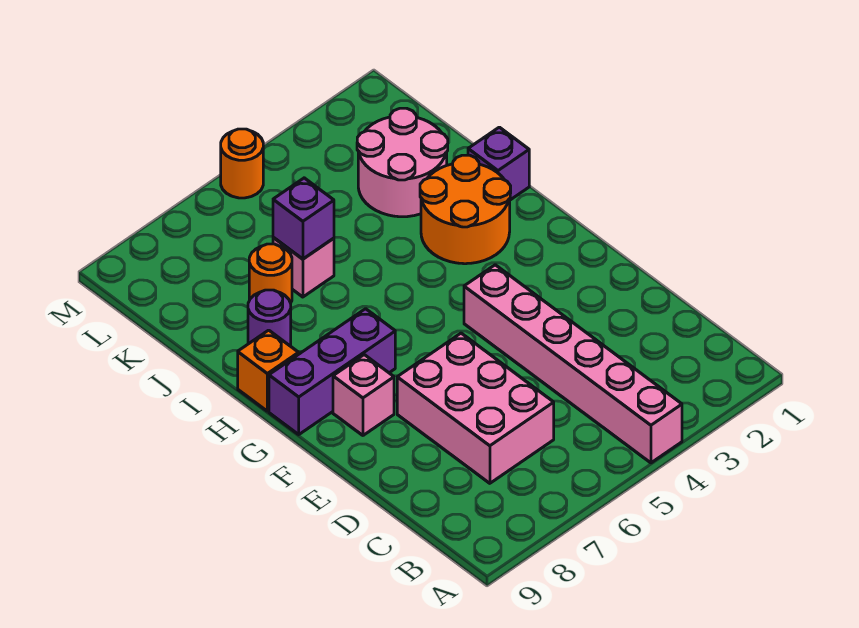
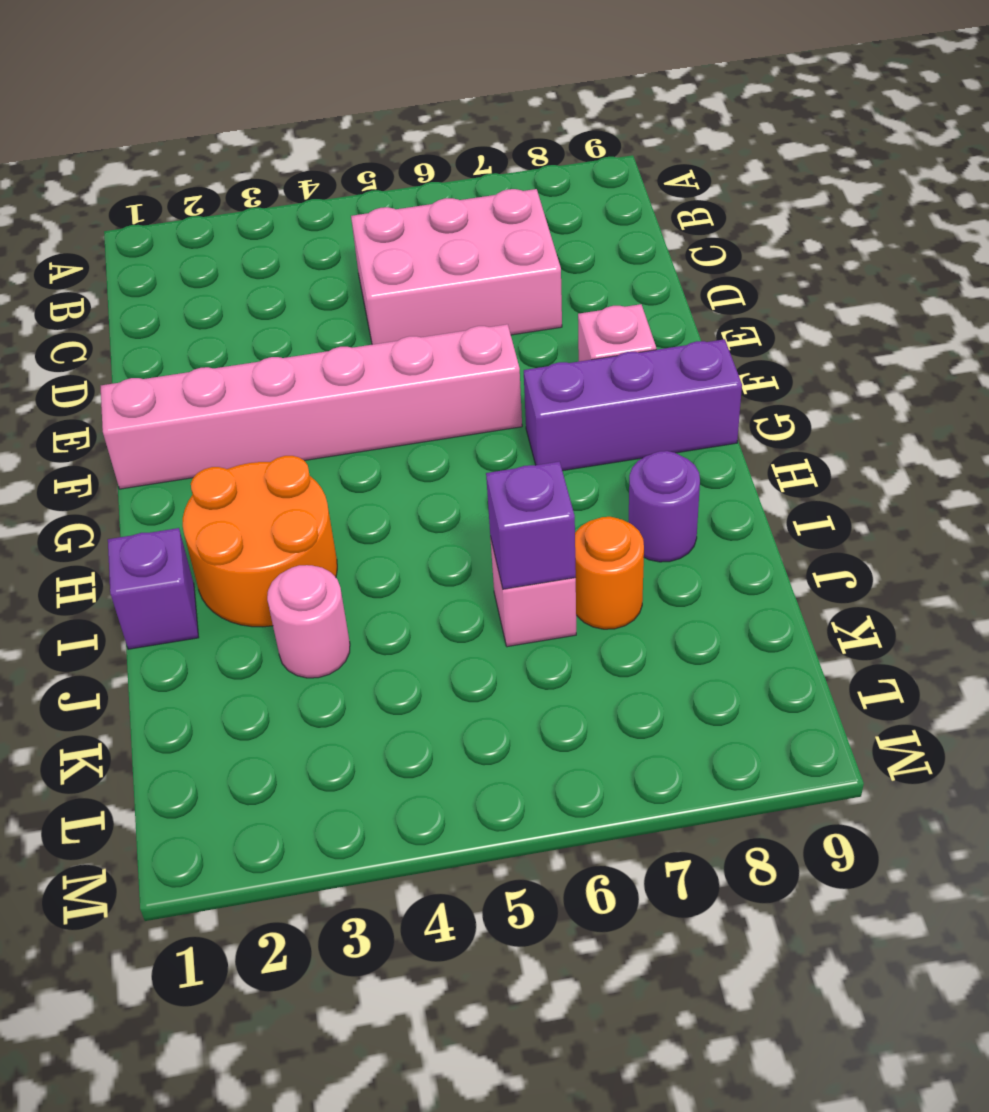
pink 1x6 brick [464,265,682,463] -> pink 1x6 brick turned to [101,324,522,489]
pink 2x3 brick [397,333,554,483] -> pink 2x3 brick turned to [351,189,562,345]
orange 1x1 brick [238,330,299,411] -> none
pink 2x2 round brick [357,108,448,217] -> pink 1x1 round brick [267,565,350,678]
orange 1x1 round brick [221,129,263,198] -> none

